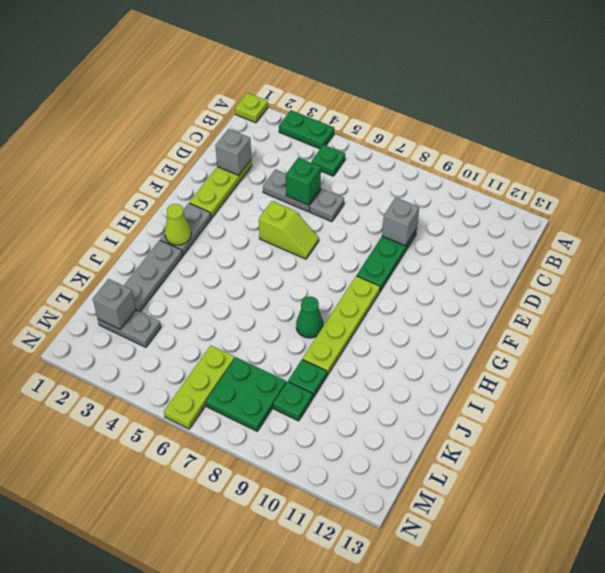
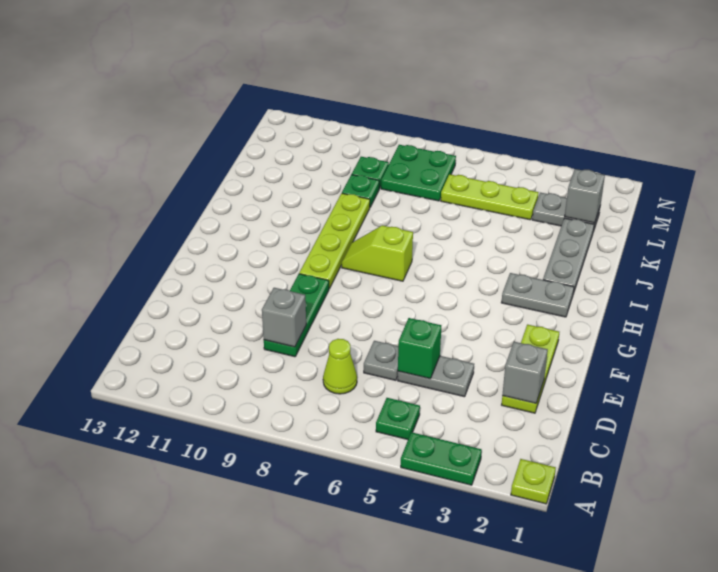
lime 1x2 slope [259,201,319,259] -> lime 1x2 slope moved to [342,225,413,281]
grey 1x2 plate [160,203,211,255] -> grey 1x2 plate turned to [501,273,574,317]
lime 1x1 cone [165,204,191,245] -> lime 1x1 cone moved to [323,339,357,394]
green 1x1 cone [296,296,323,338] -> none
lime 1x3 plate [164,345,235,429] -> lime 1x3 plate turned to [441,174,539,220]

